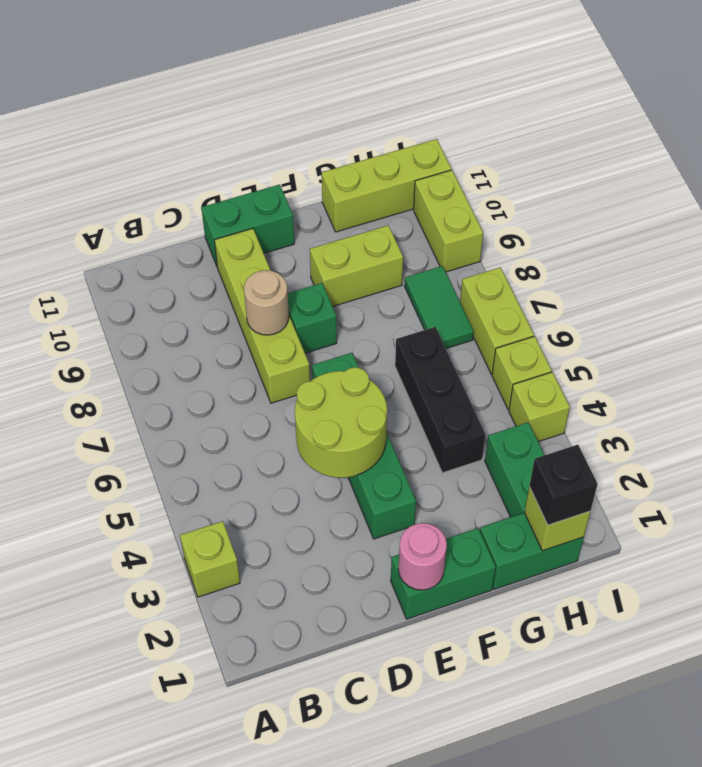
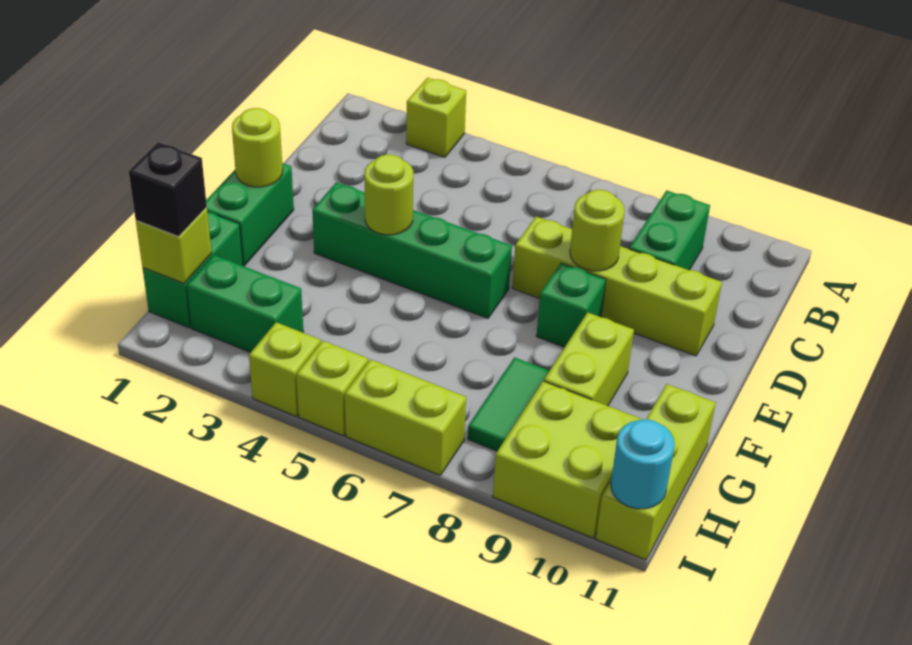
lime 2x2 round brick [295,367,387,478] -> lime 1x1 round brick [364,154,413,235]
tan 1x1 round brick [244,270,289,335] -> lime 1x1 round brick [570,190,625,271]
green 1x2 brick [201,184,294,266] -> green 1x2 brick moved to [629,190,710,270]
pink 1x1 round brick [398,523,447,590] -> lime 1x1 round brick [232,108,283,187]
black 1x3 brick [395,327,485,473] -> none
green 1x2 tile [405,266,474,349] -> green 1x2 tile turned to [468,357,549,451]
lime 1x2 brick [414,170,483,272] -> lime 2x2 brick [493,381,643,538]
none -> cyan 1x1 round brick [611,419,675,509]

